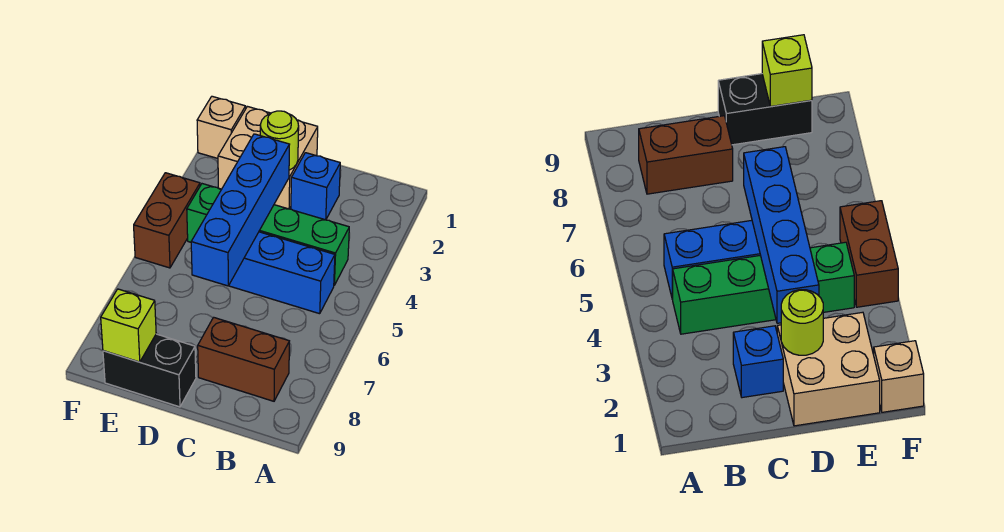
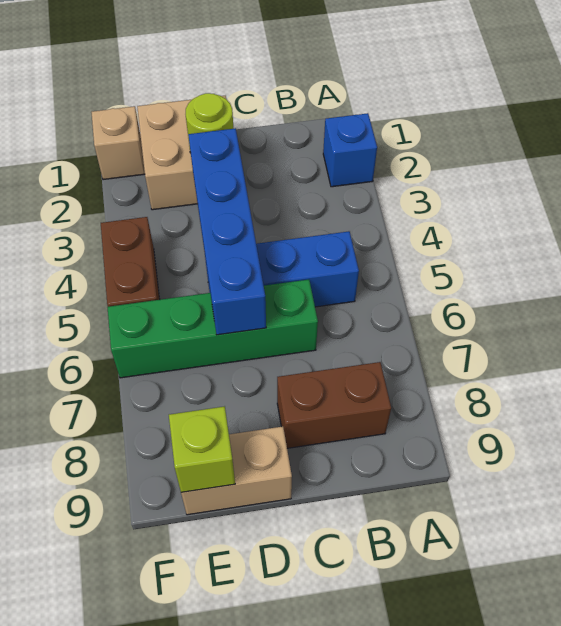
green 1x4 brick [187,184,349,285] -> green 1x4 brick moved to [107,280,318,378]
blue 1x1 brick [291,153,340,220] -> blue 1x1 brick moved to [323,113,377,187]
black 1x2 brick [103,334,196,407] -> tan 1x2 brick [181,426,292,515]

